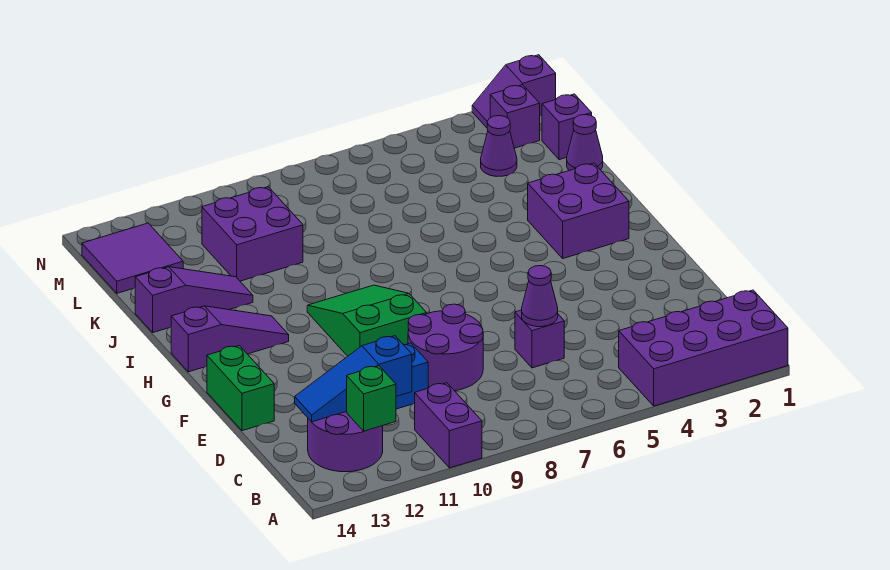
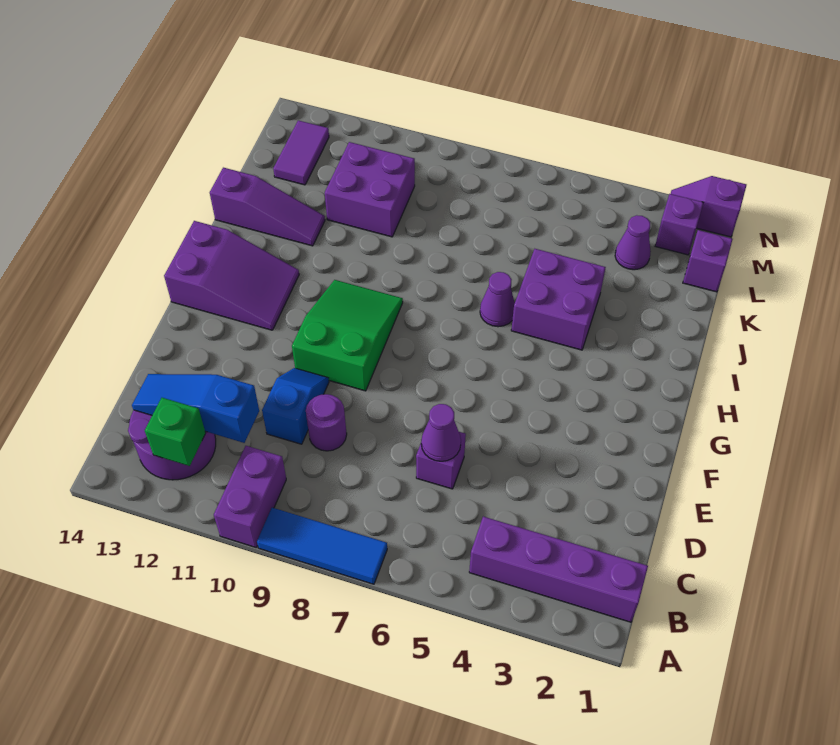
purple 2x4 brick [619,290,788,406] -> purple 1x4 brick [469,517,648,622]
none -> blue 1x3 tile [257,508,387,584]
purple 2x2 round brick [408,304,483,391] -> purple 1x1 round brick [306,394,347,451]
green 1x2 brick [207,346,274,431] -> none
purple 2x2 brick [528,163,629,258] -> purple 2x2 brick moved to [511,249,606,350]
purple 1x3 slope [171,306,289,372] -> purple 2x3 slope [164,221,299,330]
purple 1x1 cone [567,114,603,170] -> purple 1x1 cone moved to [480,272,515,327]
purple 2x2 tile [82,223,183,293] -> purple 1x2 tile [273,120,329,185]

